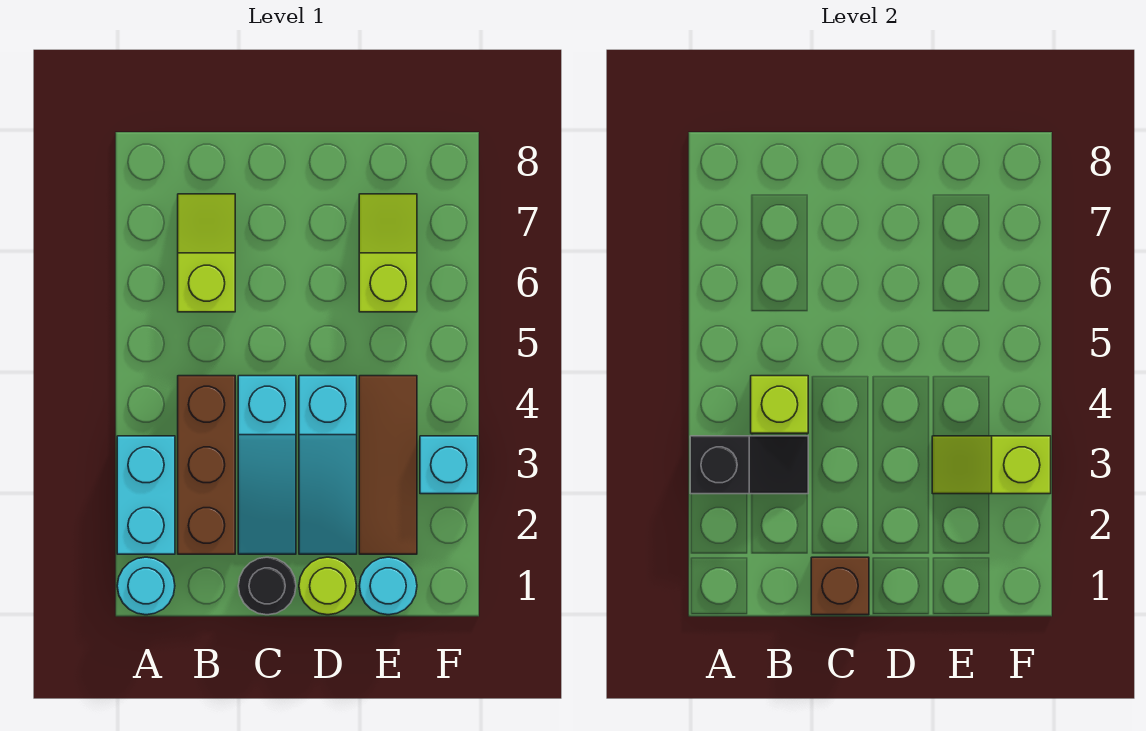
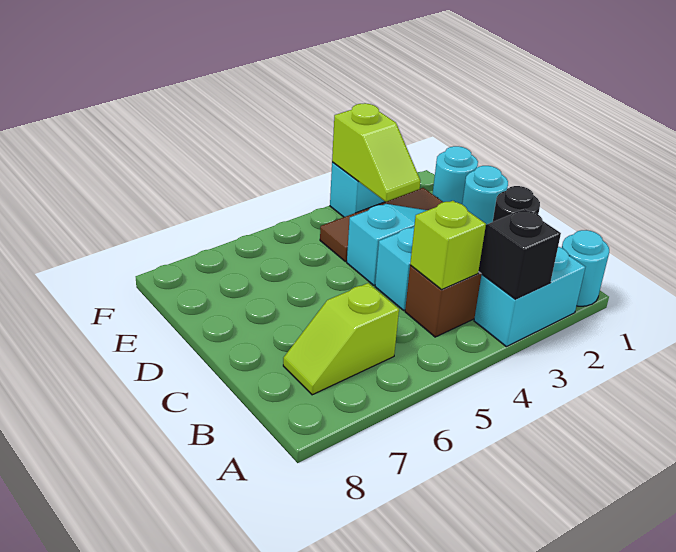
brown 1x1 brick [811,557,869,615] -> none
lime 1x1 round brick [299,557,356,615] -> cyan 1x1 round brick [462,166,508,225]
lime 1x2 slope [359,194,417,312] -> none

